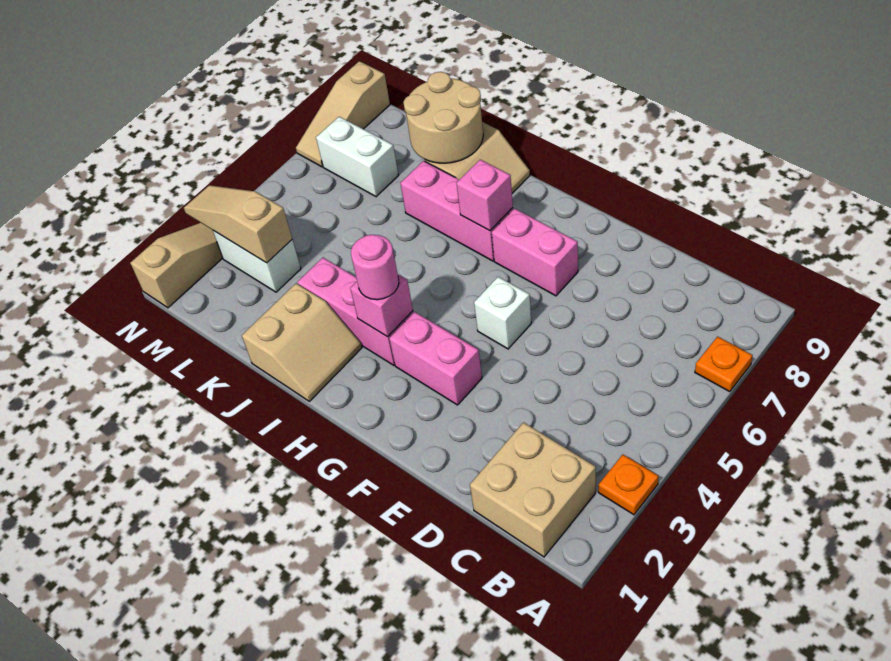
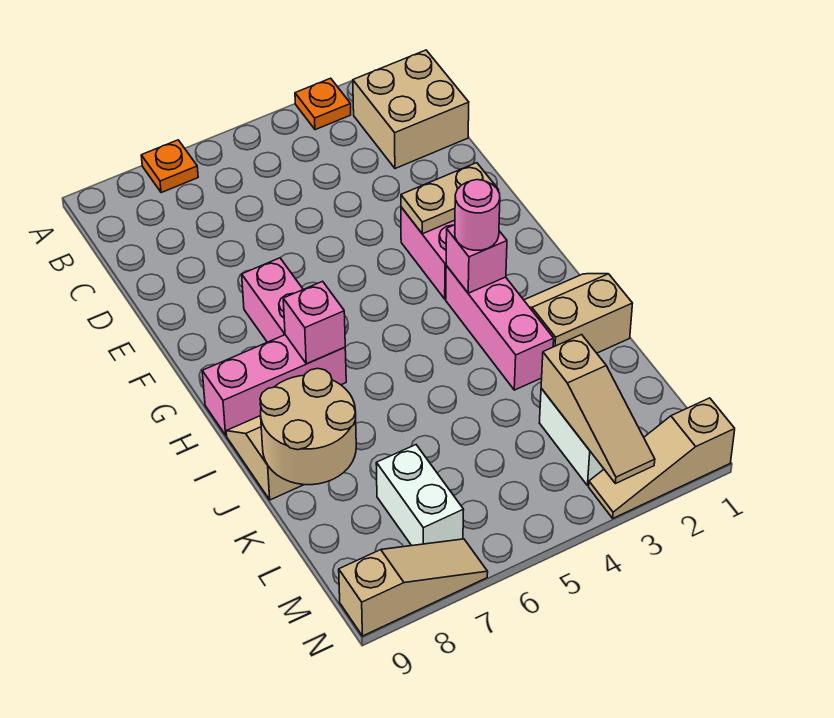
none -> tan 1x2 plate [401,163,499,234]
white 1x1 brick [474,277,531,349] -> none
pink 1x3 brick [400,161,513,261] -> pink 1x3 brick turned to [202,335,346,435]

